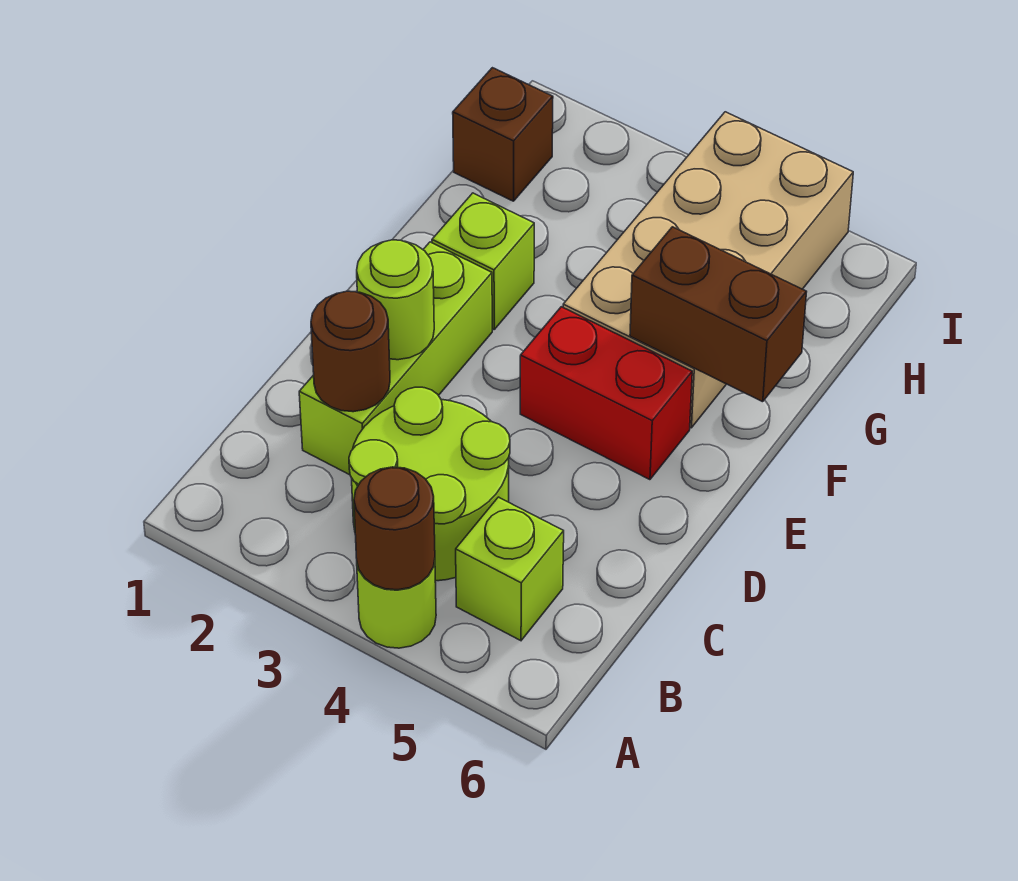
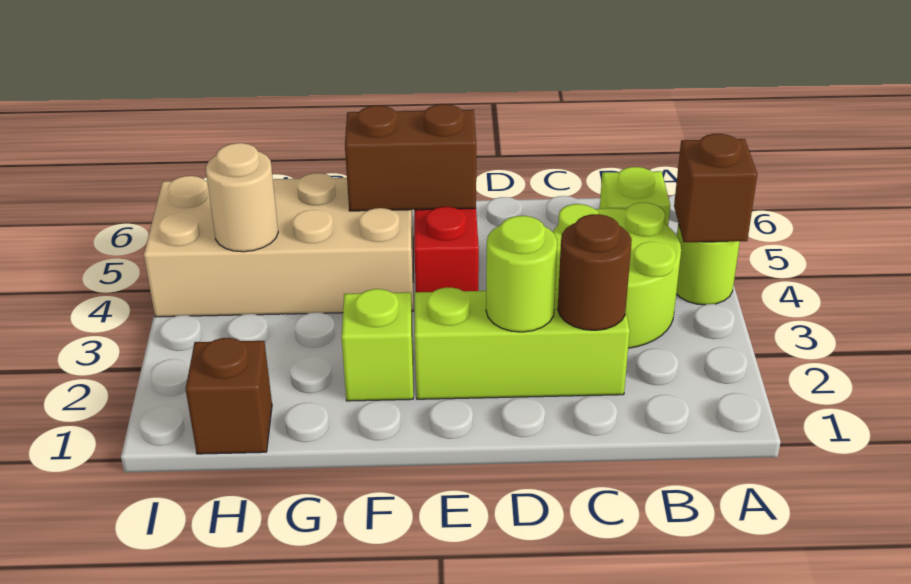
brown 1x1 round brick [354,467,435,590] -> brown 1x1 brick [674,134,757,242]
brown 1x2 brick [630,227,806,402] -> brown 1x2 brick turned to [345,104,476,211]
none -> tan 1x1 round brick [206,143,278,252]

